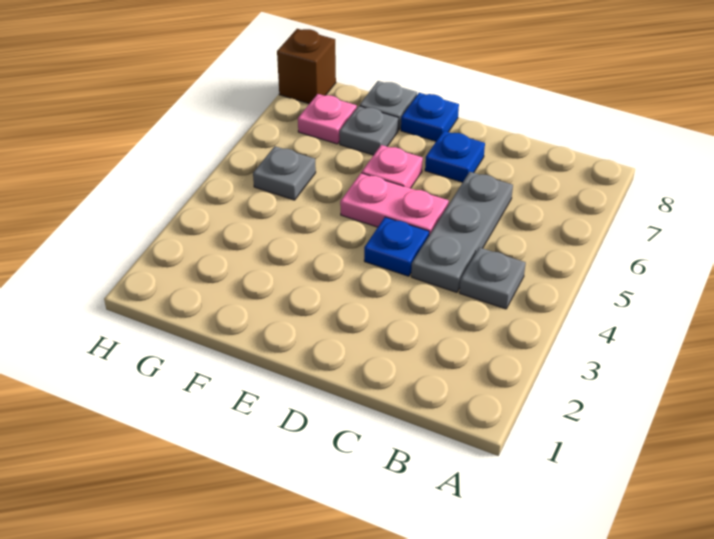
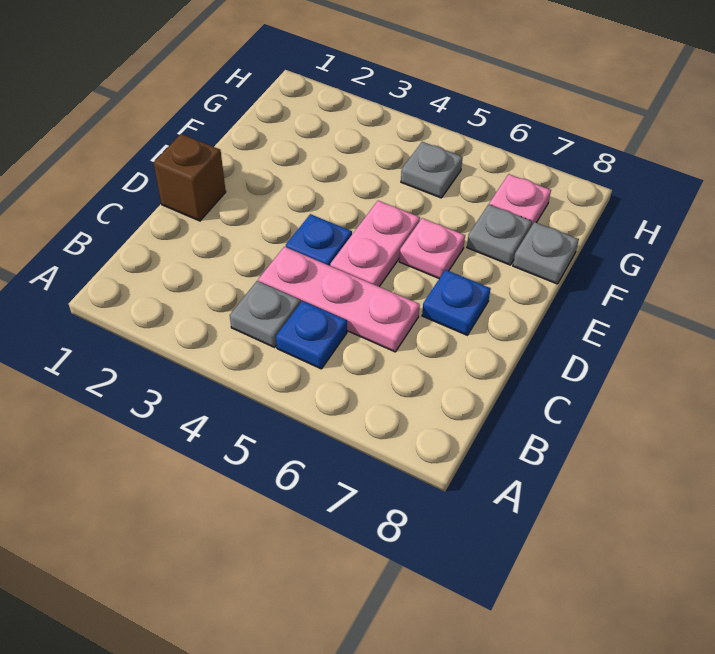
grey 1x3 plate [411,172,513,292] -> pink 1x3 plate [258,247,420,352]
blue 1x1 plate [401,93,459,141] -> blue 1x1 plate moved to [276,301,347,369]
brown 1x1 brick [277,29,336,104] -> brown 1x1 brick moved to [154,134,226,221]

